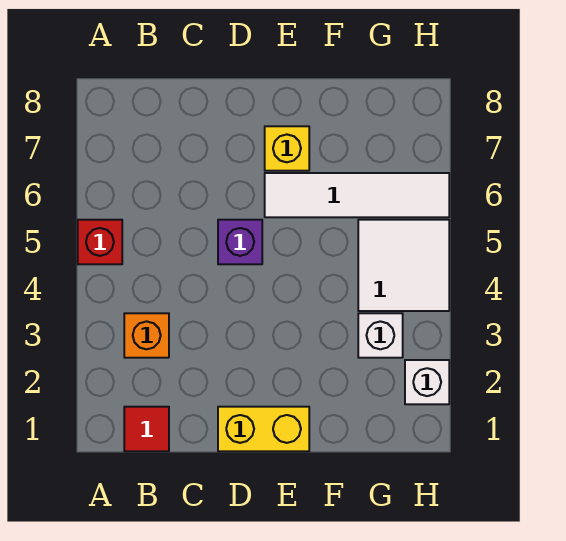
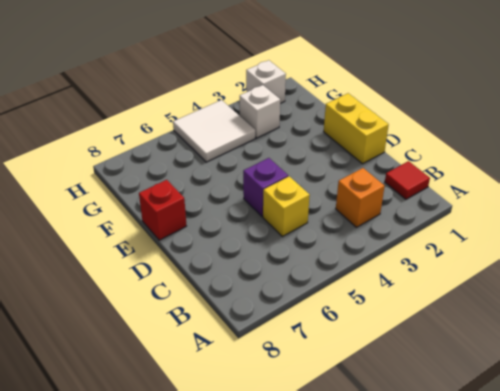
red 1x1 brick [78,220,122,264] -> red 1x1 brick moved to [139,180,186,240]
white 1x4 tile [265,173,449,217] -> none
yellow 1x1 brick [265,126,309,171] -> yellow 1x1 brick moved to [263,176,310,236]

